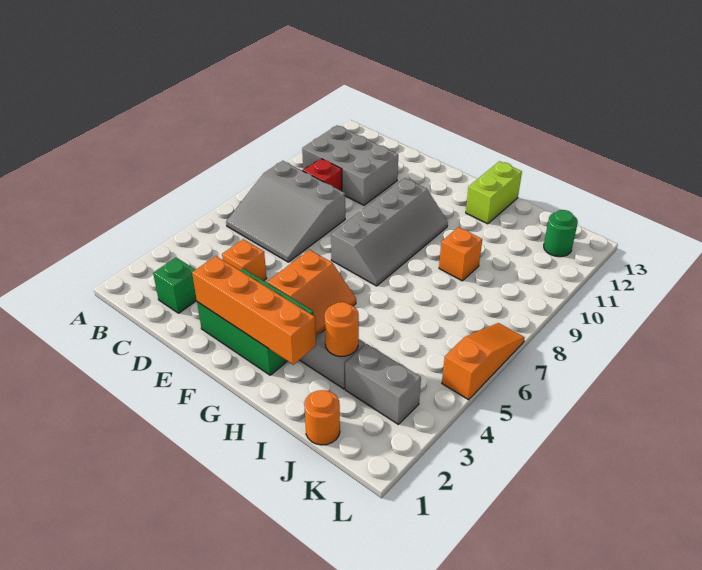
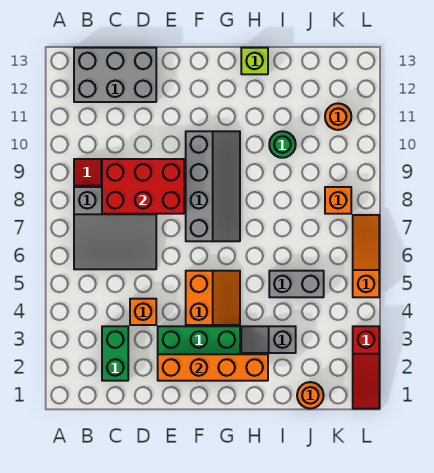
grey 2x3 brick [302,126,398,205] -> grey 2x3 brick moved to [74,48,156,102]
green 1x1 brick [153,258,197,313] -> green 1x2 brick [102,326,128,381]
none -> red 2x3 brick [102,159,184,214]
lime 1x2 brick [466,161,522,224] -> lime 1x1 brick [241,48,268,74]
orange 1x1 round brick [325,302,359,356] -> orange 1x1 round brick moved to [325,103,351,130]
orange 1x1 brick [439,227,482,281] -> orange 1x1 brick moved to [325,187,351,214]
grey 1x2 brick [345,344,421,424] -> grey 1x2 brick moved to [269,271,324,297]
green 1x1 round brick [544,210,578,257] -> green 1x1 round brick moved to [269,131,296,158]
none -> red 1x3 slope [353,326,379,409]

